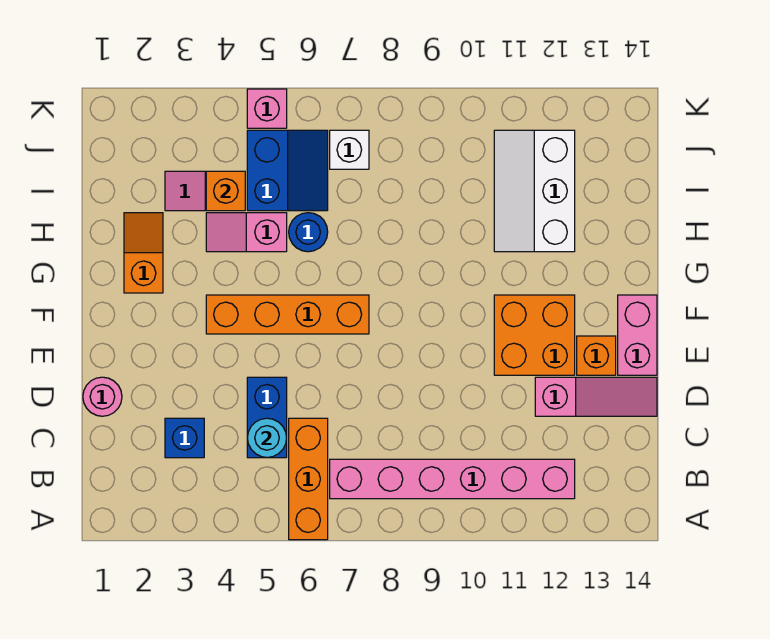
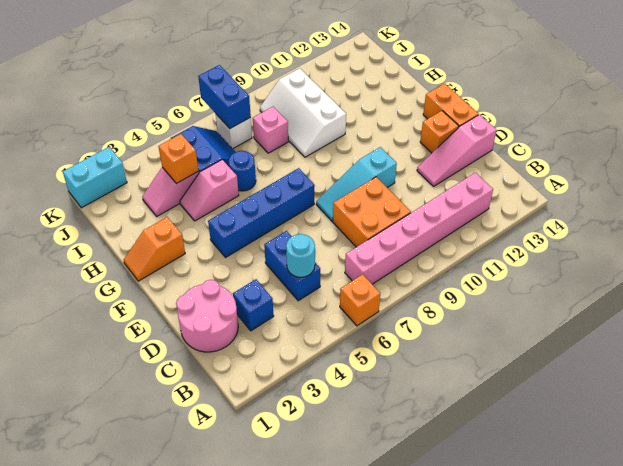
orange 1x3 brick [289,418,328,540] -> orange 1x1 brick [340,274,380,326]
pink 1x1 round brick [83,377,122,416] -> pink 2x2 round brick [176,280,238,352]
pink 1x3 slope [535,377,657,416] -> pink 1x3 slope turned to [417,115,497,186]
none -> cyan 1x3 slope [316,147,397,221]
orange 2x2 brick [494,295,575,375] -> orange 2x2 brick moved to [333,177,411,247]
pink 1x2 brick [618,295,657,375] -> orange 1x2 brick [423,83,479,128]
orange 1x4 brick [206,295,369,334] -> blue 1x4 brick [208,168,315,258]
orange 1x2 slope [124,213,163,293] -> orange 1x2 slope turned to [124,217,185,281]
white 2x3 slope [494,130,575,252] -> white 2x3 slope moved to [260,68,346,157]
none -> blue 1x2 brick [198,65,251,128]
none -> cyan 1x2 brick [63,147,127,208]
pink 1x1 brick [247,89,287,128] -> pink 1x1 brick moved to [253,107,288,153]

